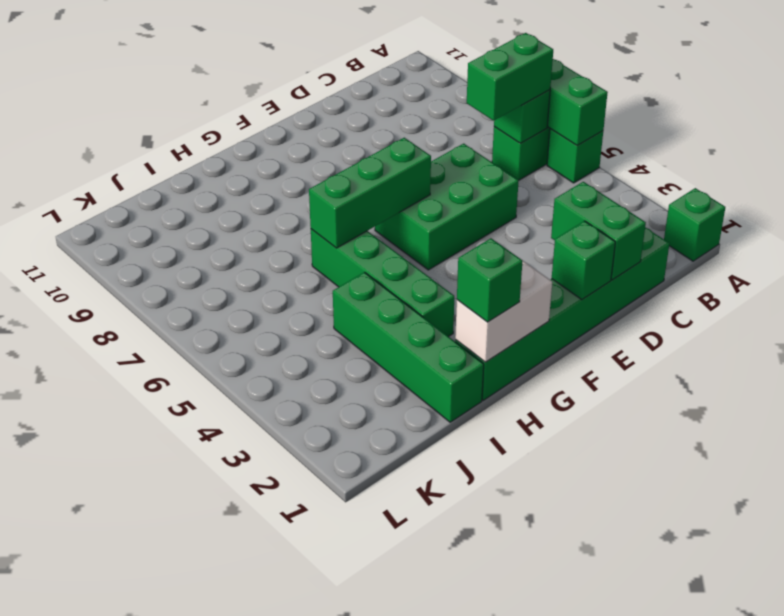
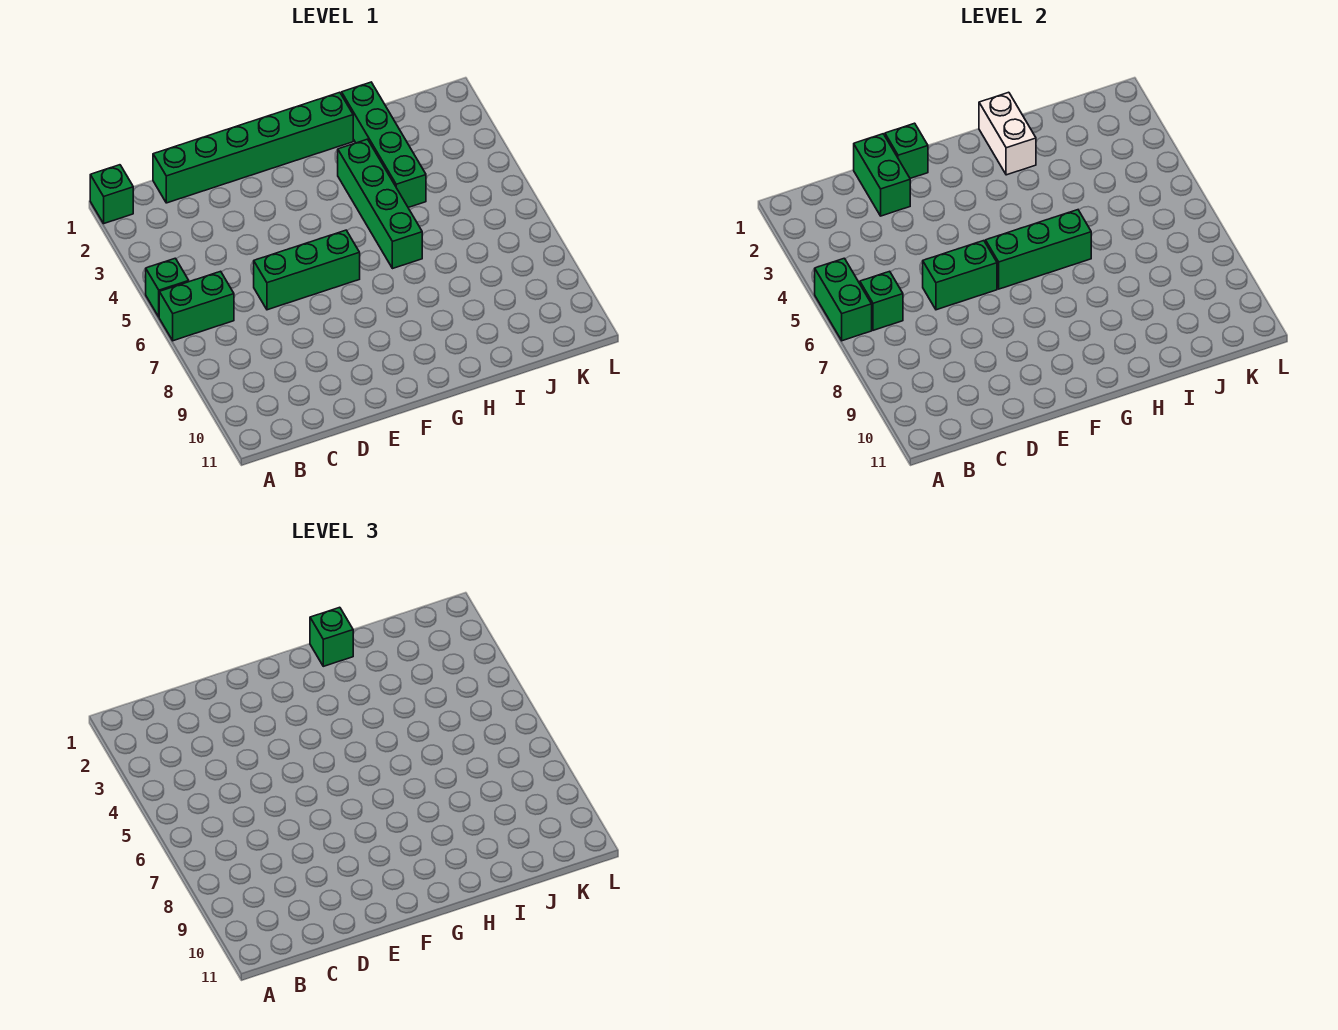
green 1x2 brick [467,33,553,121] -> green 1x2 brick moved to [923,241,997,310]
green 2x3 brick [375,144,519,270] -> green 1x3 brick [254,230,360,310]
white 1x2 brick [455,261,552,362] -> white 1x2 brick turned to [979,92,1036,175]

